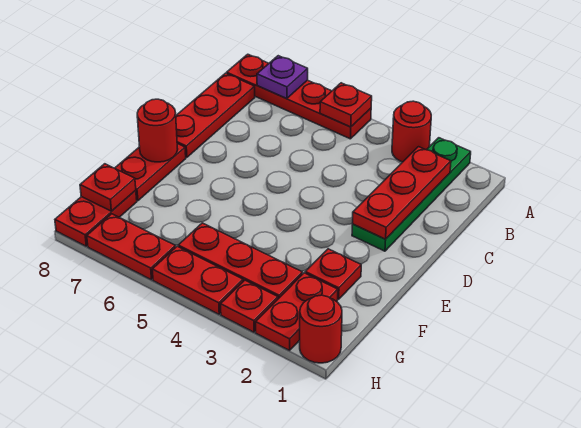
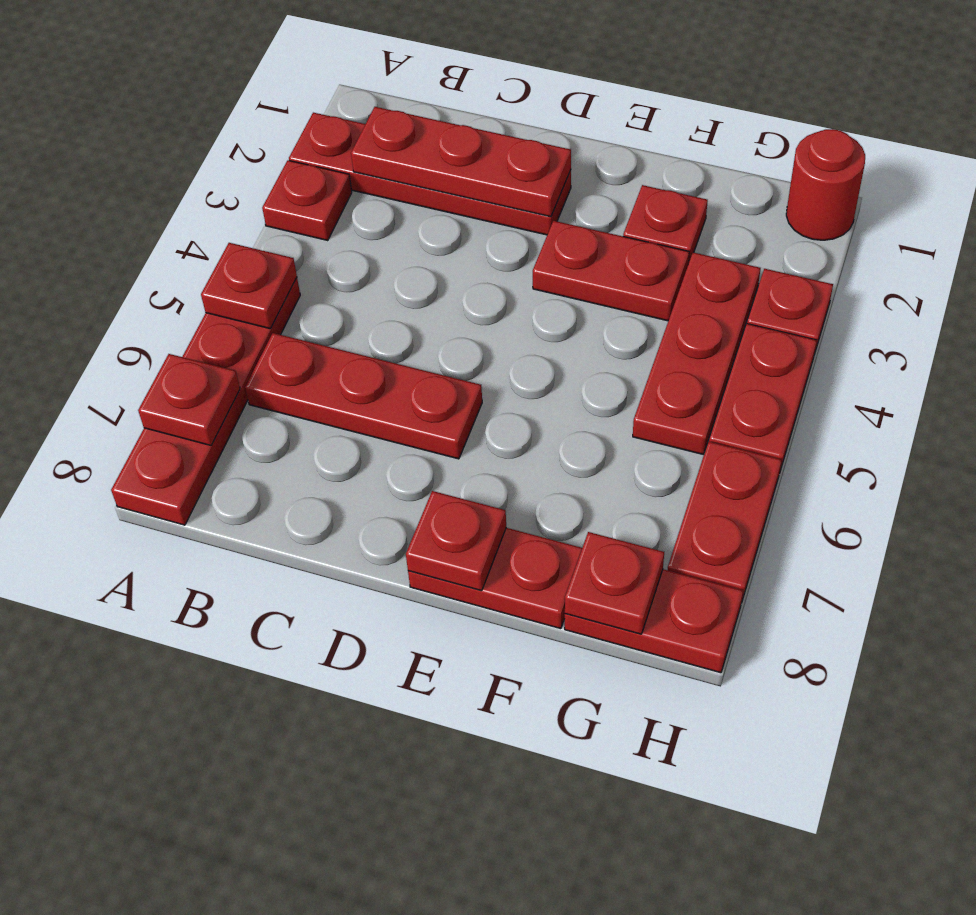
green 1x4 plate [352,138,471,251] -> red 1x4 plate [289,113,571,235]
red 1x1 round brick [392,101,431,162] -> red 1x1 plate [262,160,352,241]
purple 1x1 plate [257,56,308,99] -> red 1x1 plate [138,354,240,445]
red 1x3 plate [176,73,255,158] -> red 1x3 plate moved to [245,333,482,459]
red 1x1 round brick [137,99,178,162] -> red 1x1 plate [406,491,506,591]
red 1x2 plate [256,273,338,350] -> red 1x2 plate moved to [533,221,689,321]

